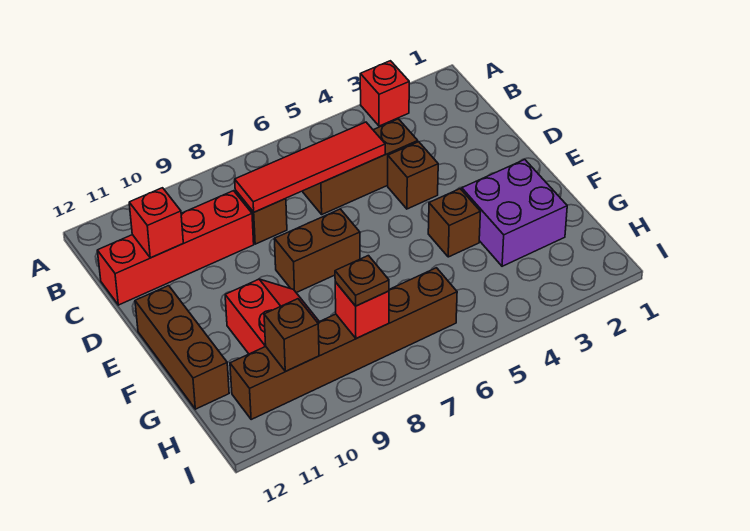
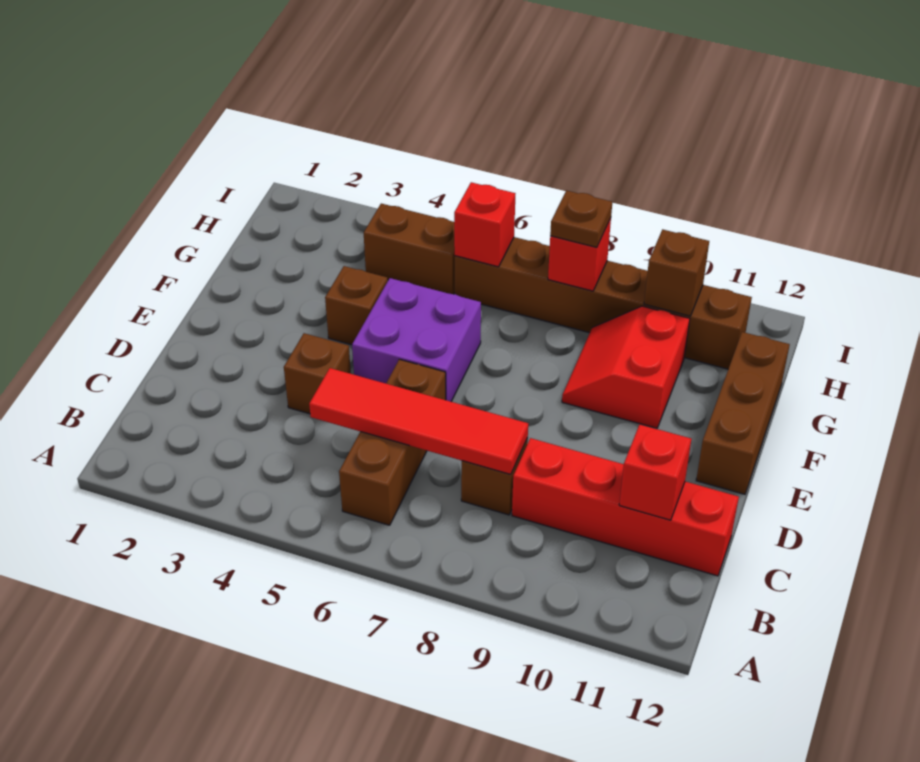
red 1x1 brick [360,61,409,126] -> red 1x1 brick moved to [454,182,515,267]
brown 1x3 brick [303,119,418,214] -> brown 1x3 brick turned to [339,359,446,525]
brown 1x2 brick [274,209,360,293] -> brown 1x2 brick moved to [364,204,455,294]
purple 2x2 brick [462,160,567,266] -> purple 2x2 brick moved to [352,278,481,402]

